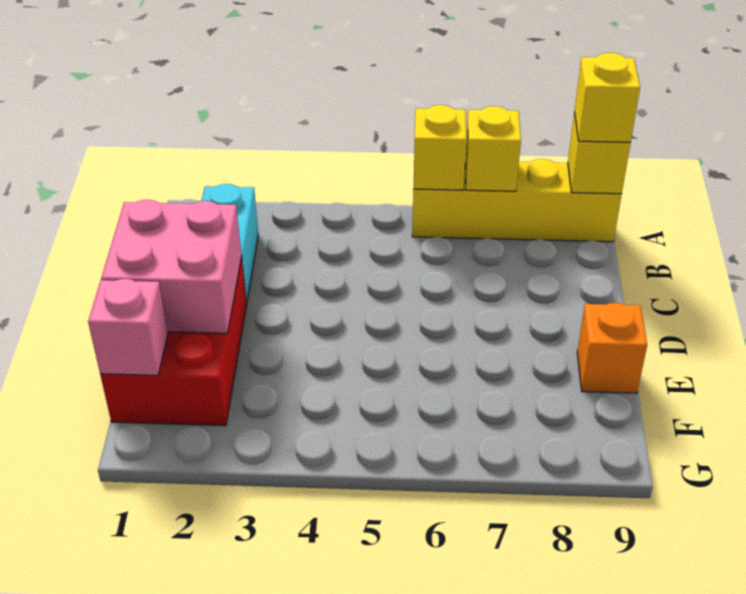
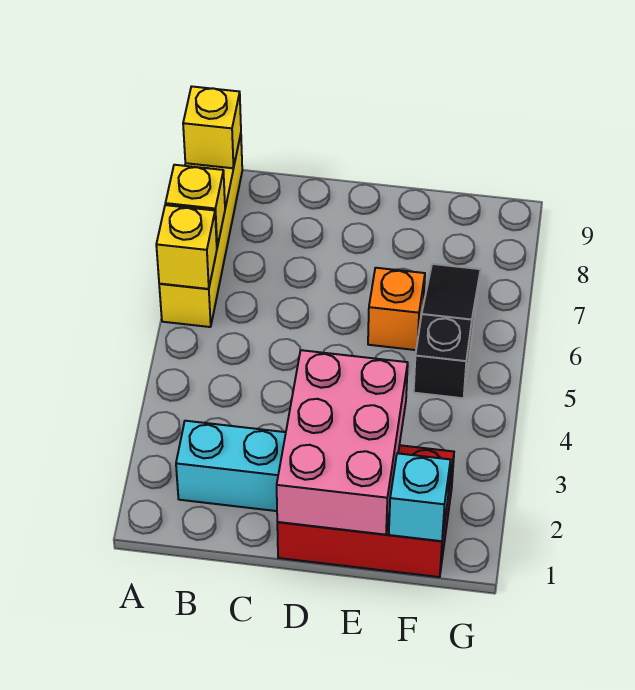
yellow 1x1 brick [574,53,640,142] -> none
pink 2x2 brick [101,200,242,333] -> pink 2x3 brick [277,350,408,535]
orange 1x1 brick [577,303,647,393] -> orange 1x1 brick moved to [368,268,425,350]
pink 1x1 brick [88,279,168,375] -> cyan 1x1 brick [389,453,451,541]
none -> black 1x3 slope [414,264,481,398]

